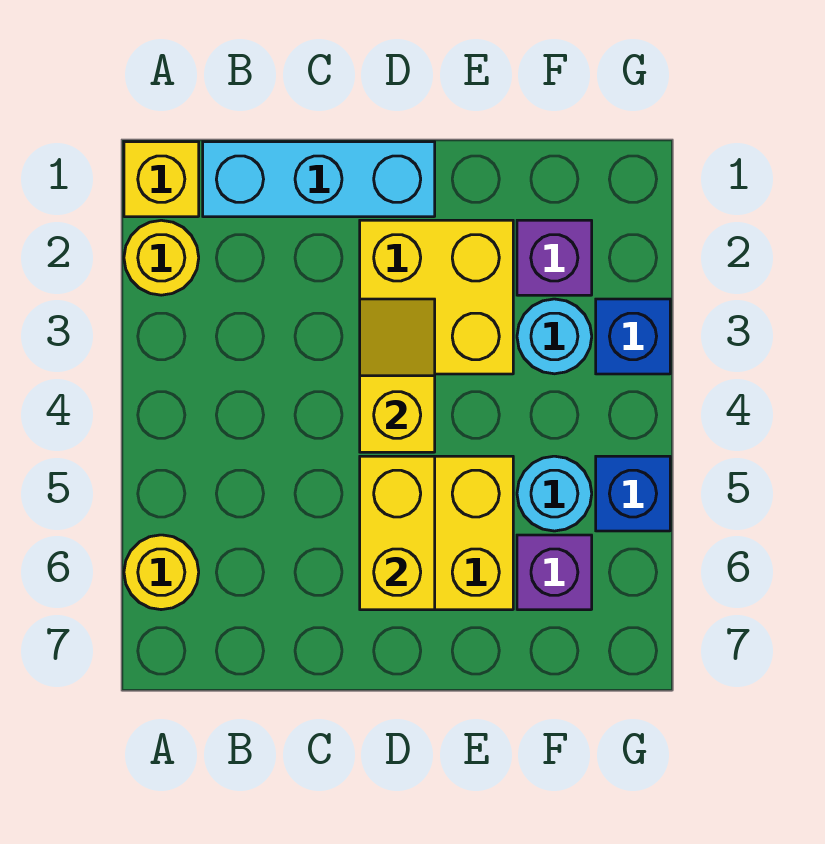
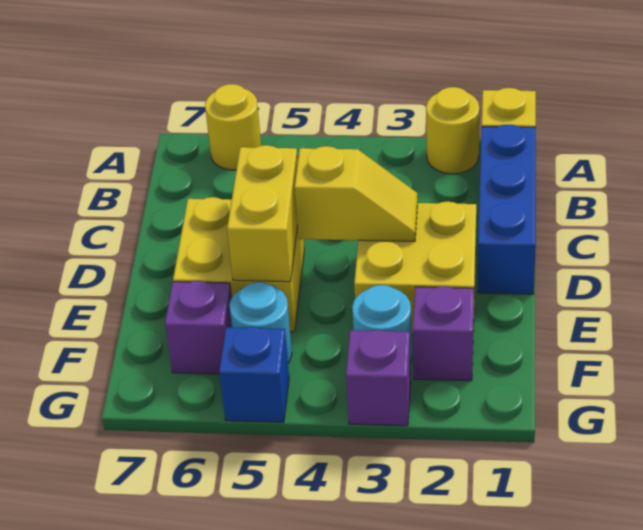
cyan 1x3 brick [203,142,435,217] -> blue 1x3 brick [478,125,536,294]
yellow 1x2 brick [360,456,435,610] -> yellow 1x2 brick turned to [227,145,298,282]
blue 1x1 brick [596,299,670,374] -> purple 1x1 brick [346,330,411,426]

